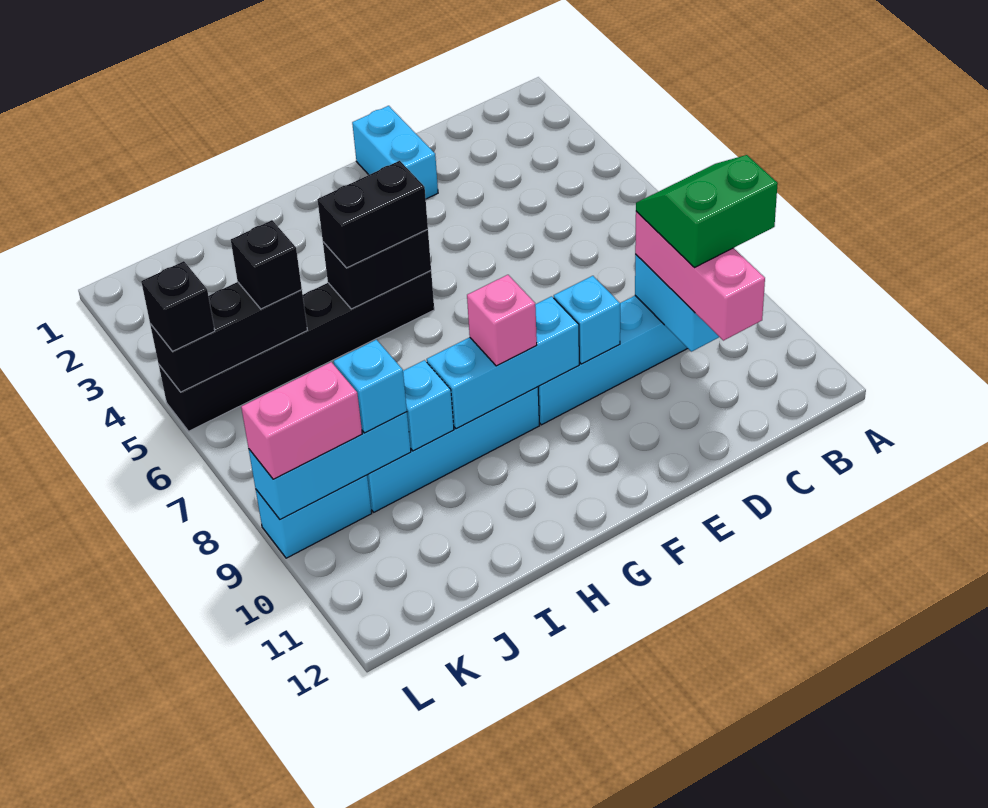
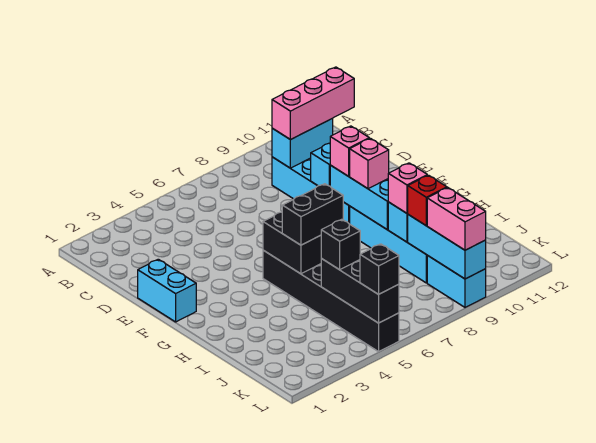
green 2x2 slope [636,155,778,268] -> none
cyan 1x2 brick [352,106,438,199] -> cyan 1x2 brick turned to [138,259,196,322]
none -> pink 1x1 brick [330,126,369,176]
black 1x2 brick [317,161,428,268] -> black 1x2 brick turned to [282,184,343,245]
none -> pink 1x1 brick [388,163,427,213]
cyan 1x1 brick [334,340,407,433] -> red 1x1 brick [408,175,447,225]

